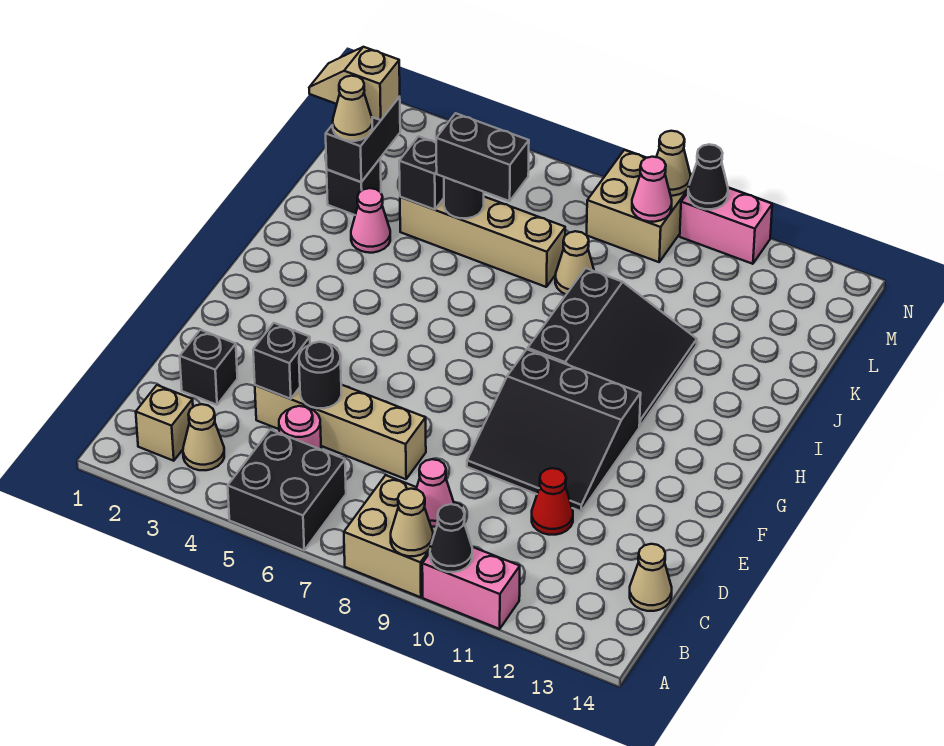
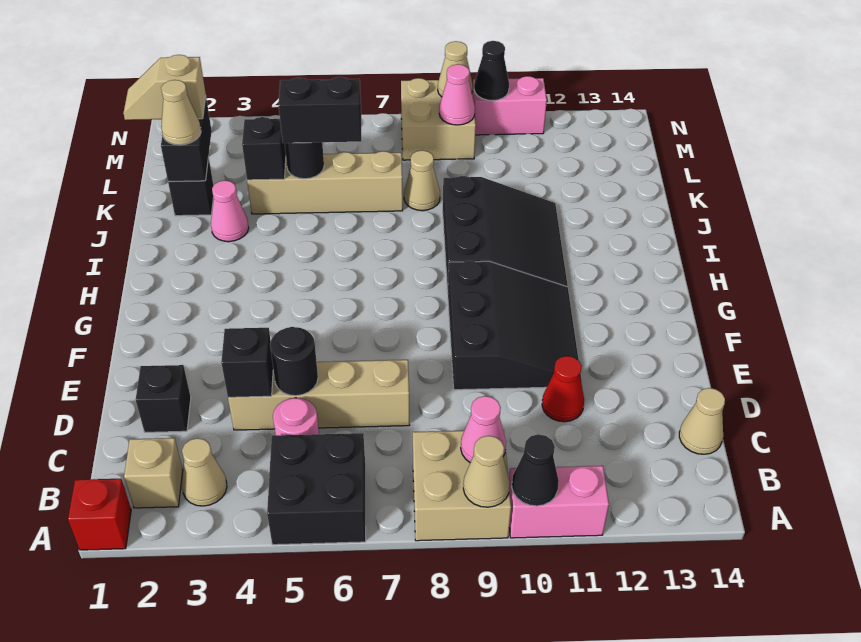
none -> red 1x1 brick [68,479,131,550]
black 3x3 slope [467,349,641,511] -> black 3x3 slope turned to [448,261,582,390]

